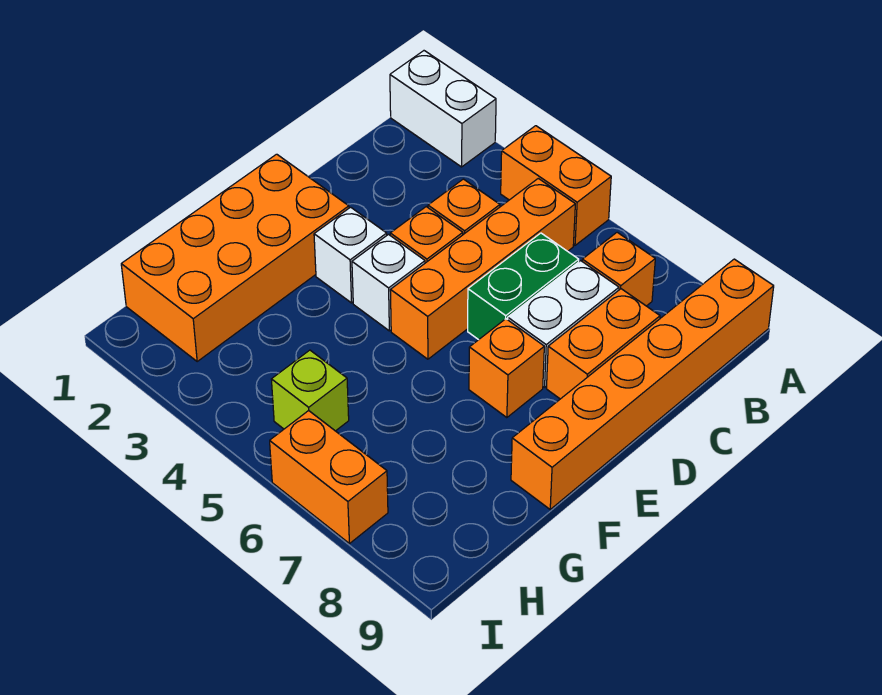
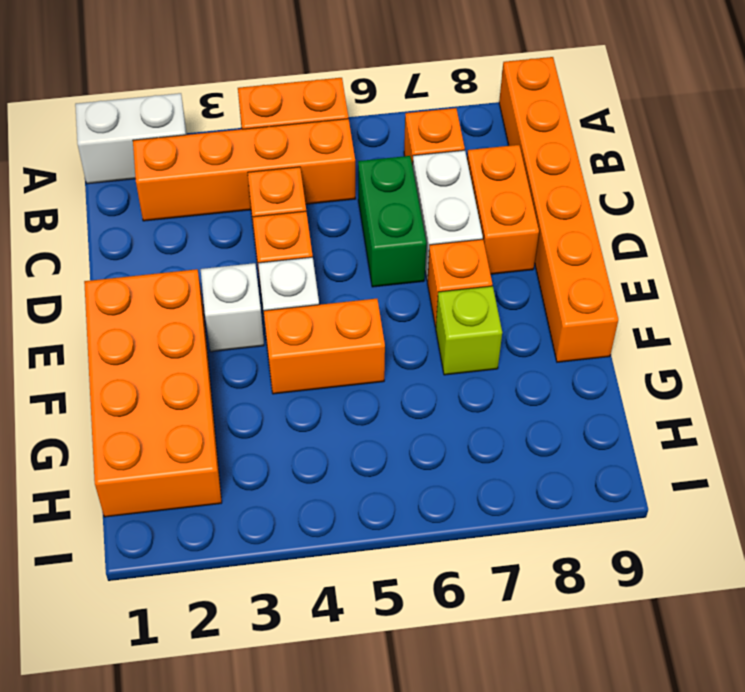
orange 1x4 brick [390,178,575,359] -> orange 1x4 brick turned to [133,119,356,221]
lime 1x1 brick [271,350,349,431] -> lime 1x1 brick moved to [436,286,502,375]
orange 1x2 brick [270,411,388,544] -> orange 1x2 brick moved to [264,299,385,394]

